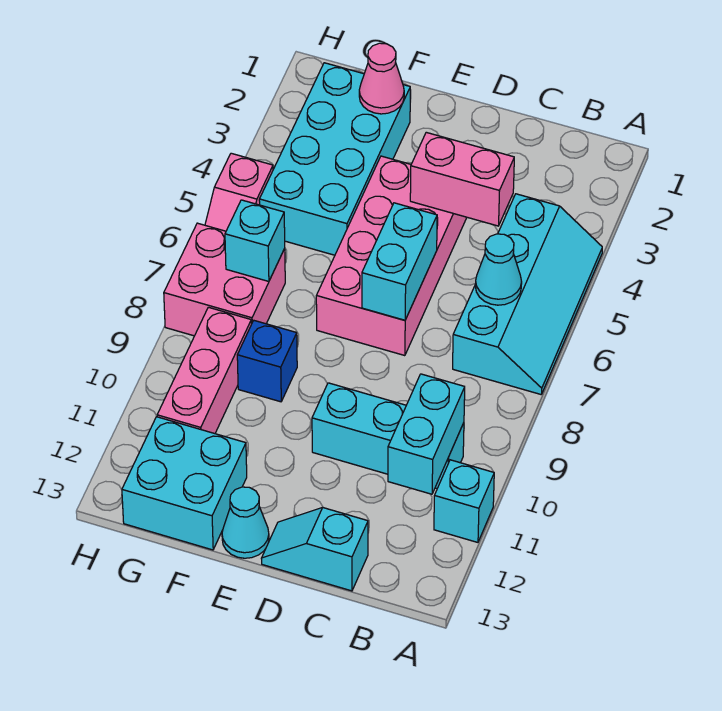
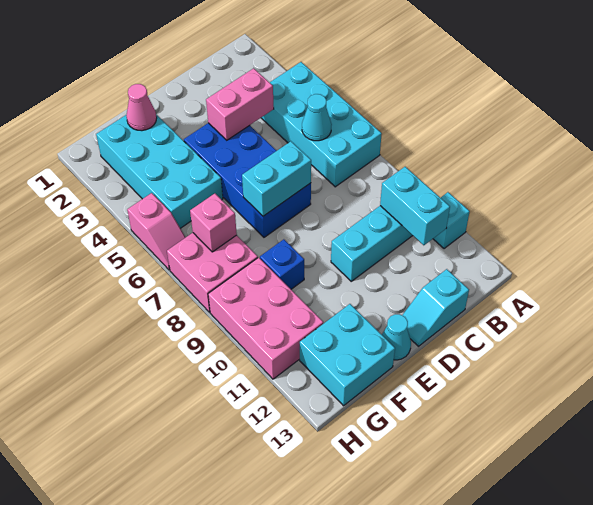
cyan 2x4 slope [453,194,602,394] -> cyan 2x4 brick [261,62,382,187]
pink 2x4 brick [316,156,467,356] -> blue 2x4 brick [184,123,311,237]
cyan 1x2 brick [362,203,437,320] -> cyan 1x2 brick turned to [242,141,311,216]
cyan 1x1 brick [225,200,285,281] -> pink 1x1 brick [190,194,237,252]
pink 1x3 brick [157,307,251,434] -> pink 2x3 brick [208,257,323,379]

